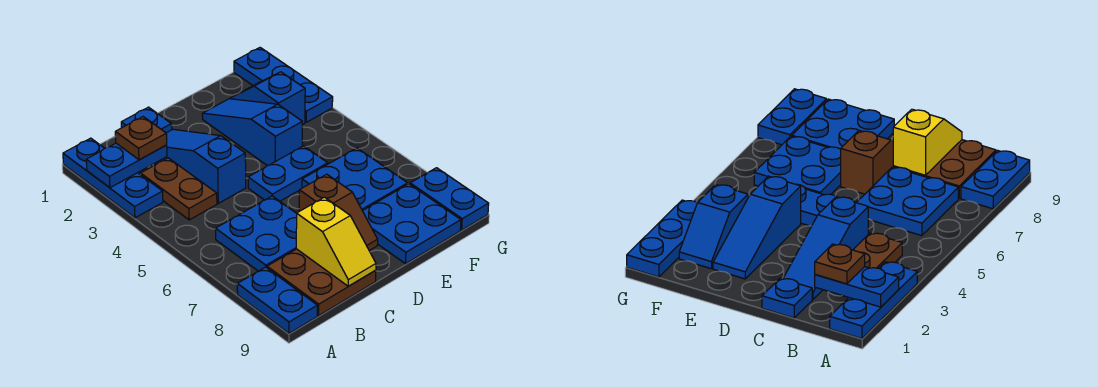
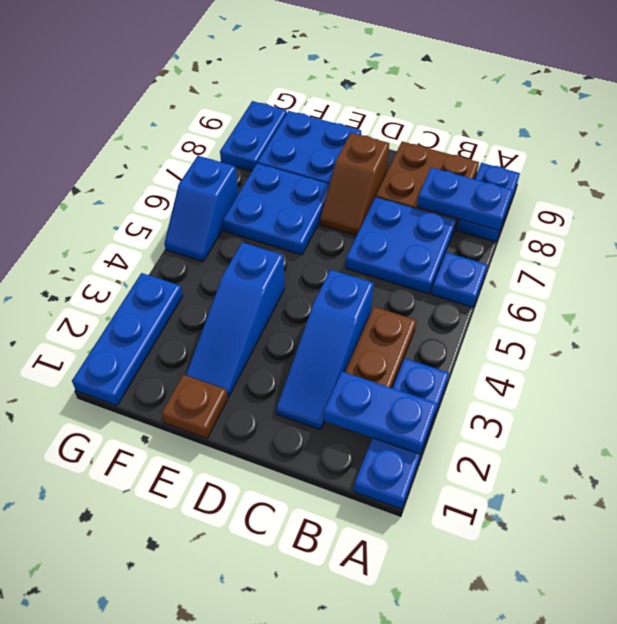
brown 1x1 plate [115,117,167,160] -> brown 1x1 plate moved to [161,375,228,438]
blue 1x1 plate [121,107,172,133] -> blue 1x1 plate moved to [431,252,487,307]
yellow 1x2 slope [296,197,376,286] -> none
blue 1x2 plate [248,146,328,201] -> blue 1x2 plate moved to [417,168,513,231]
brown 1x2 slope [299,174,378,250] -> brown 1x2 slope turned to [320,133,389,236]
blue 1x2 slope [230,72,305,125] -> blue 1x2 slope moved to [164,156,238,262]

